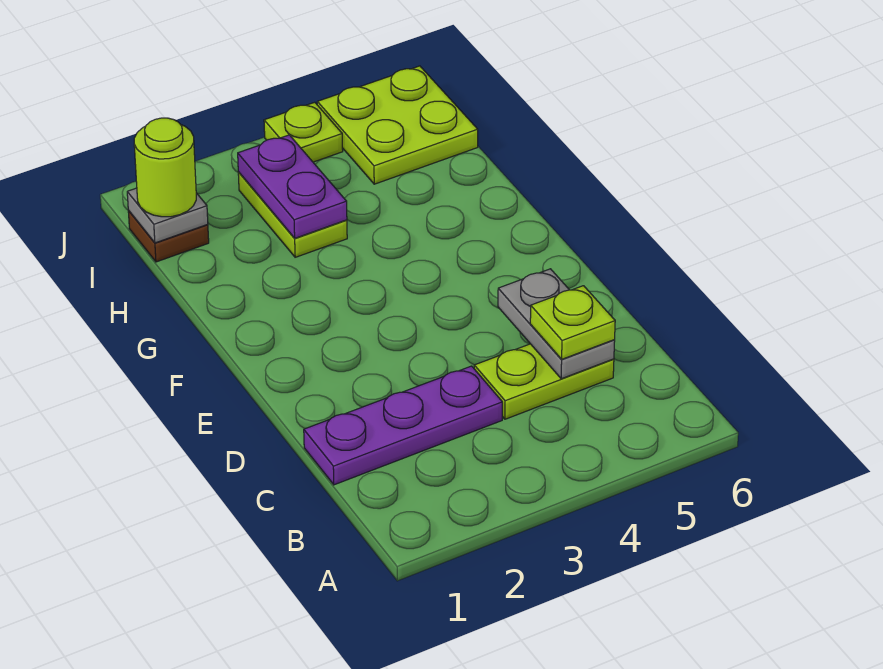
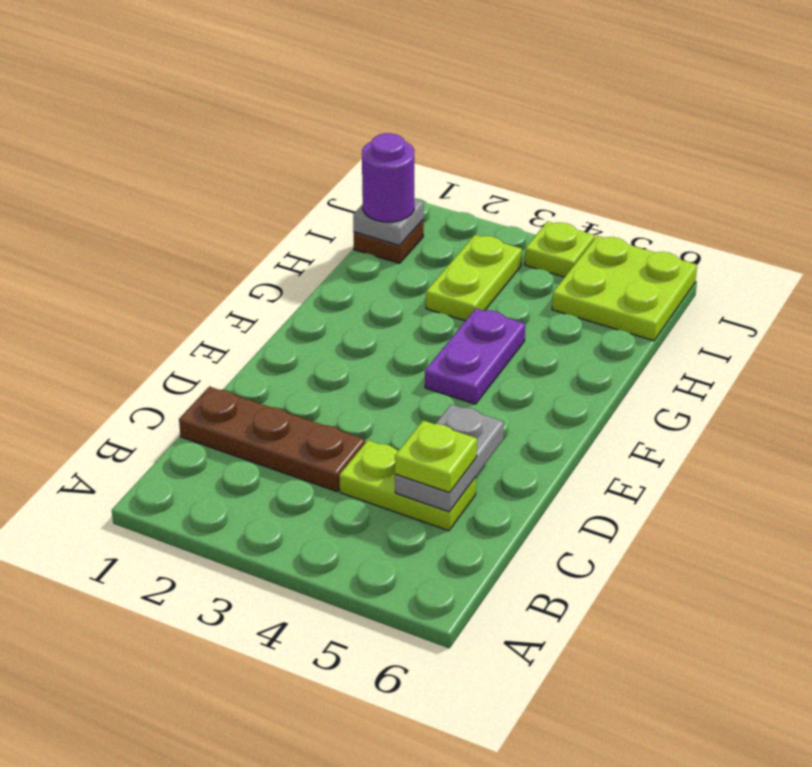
purple 1x3 plate [304,366,502,485] -> brown 1x3 plate [179,387,365,492]
purple 1x2 plate [238,135,347,238] -> purple 1x2 plate moved to [425,308,525,404]
lime 1x1 round brick [134,118,196,217] -> purple 1x1 round brick [362,133,414,222]

